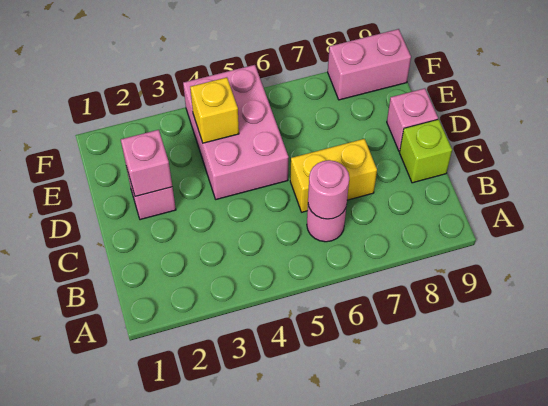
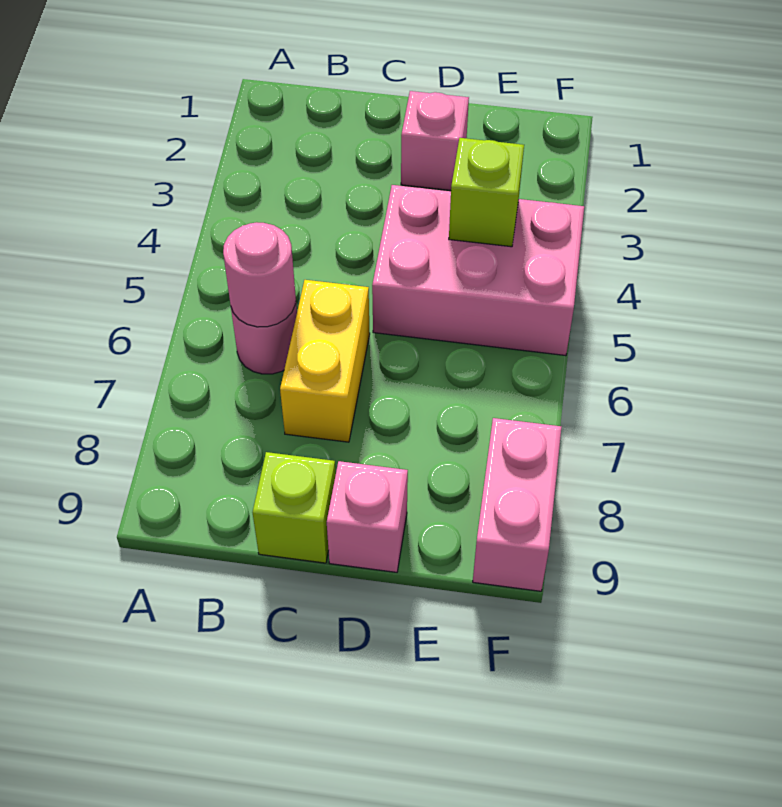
pink 1x1 brick [121,130,172,196] -> none
yellow 1x1 brick [190,77,239,143] -> lime 1x1 brick [449,138,524,247]

